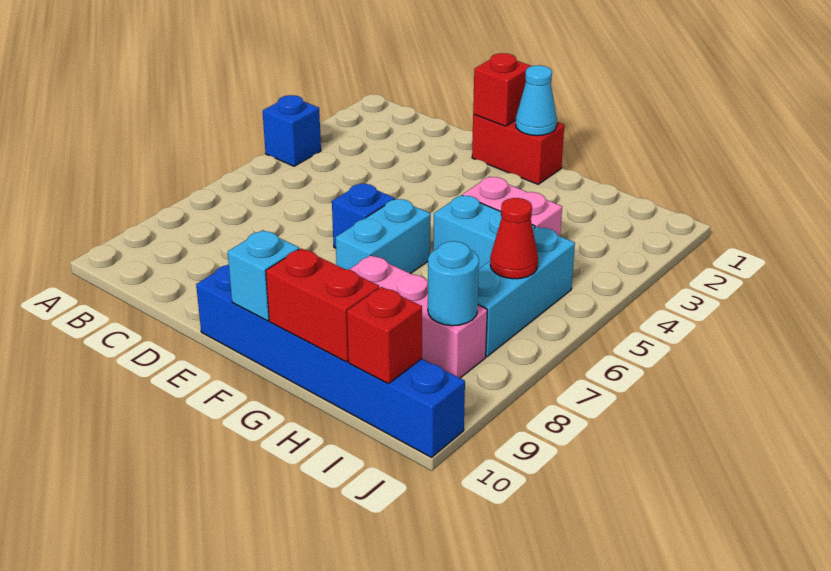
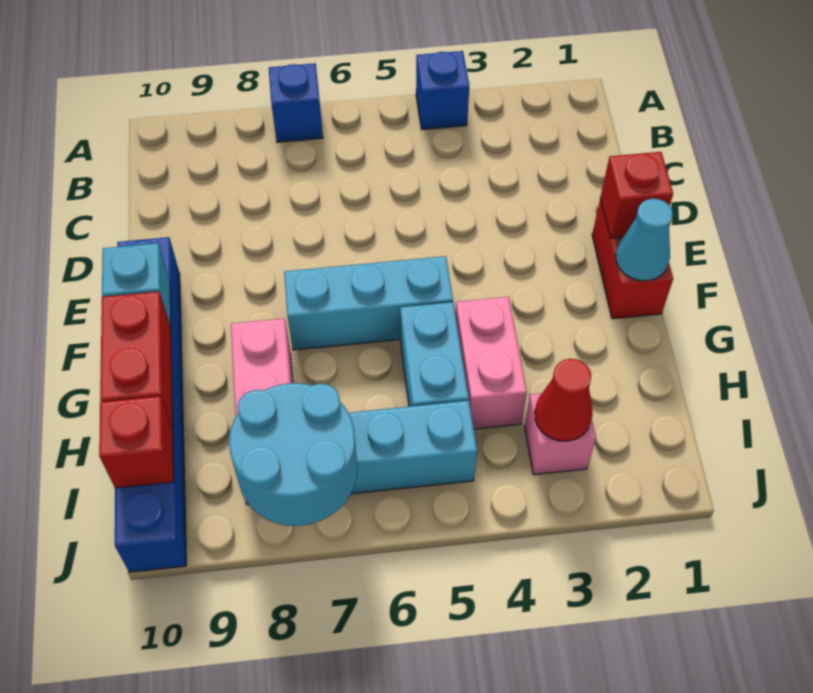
blue 1x1 brick [332,184,394,248] -> blue 1x1 brick moved to [269,63,323,142]
cyan 1x2 brick [336,199,431,274] -> cyan 1x3 brick [284,256,453,350]
none -> pink 1x1 brick [524,393,596,475]
red 1x1 cone [490,198,538,279] -> red 1x1 cone moved to [535,359,593,441]
cyan 1x1 round brick [428,241,479,326] -> cyan 2x2 round brick [229,383,357,526]

